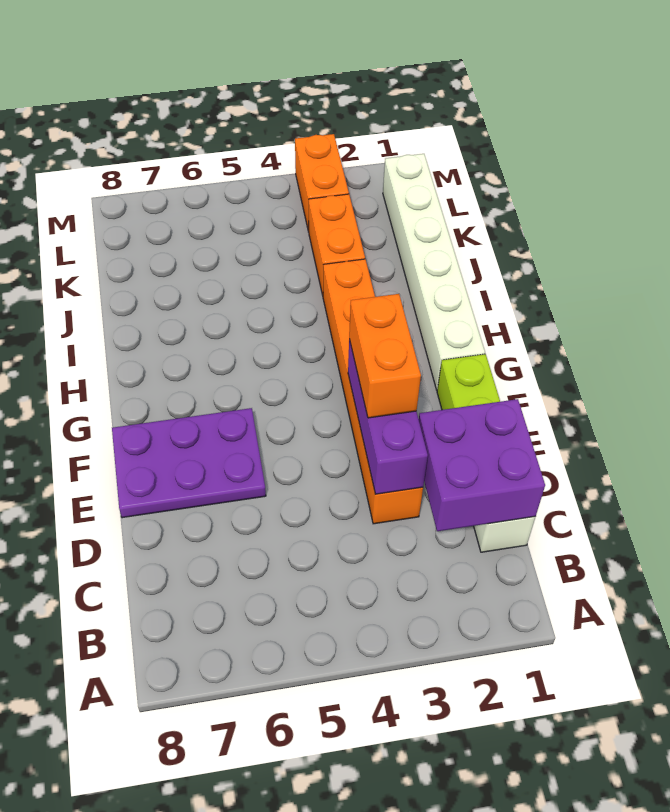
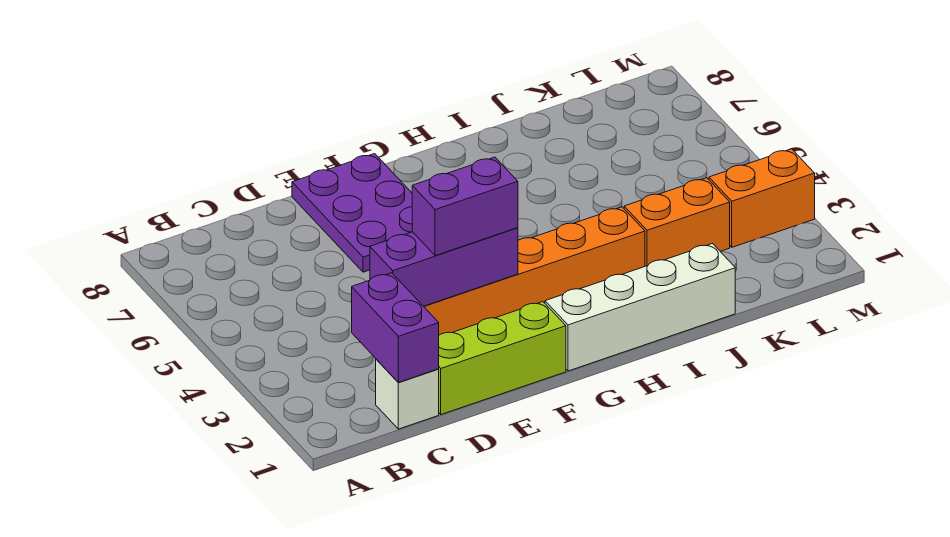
purple 2x2 brick [419,399,545,531] -> purple 1x2 brick [352,273,439,382]
orange 1x2 brick [349,294,421,418] -> purple 1x2 brick [412,157,518,256]
white 1x6 brick [383,154,485,390] -> white 1x4 brick [545,244,735,371]

